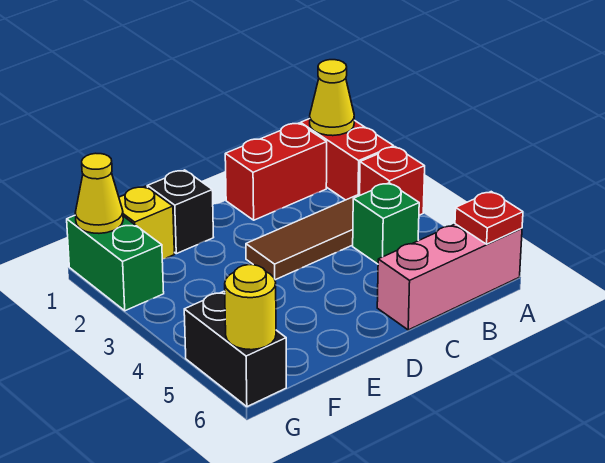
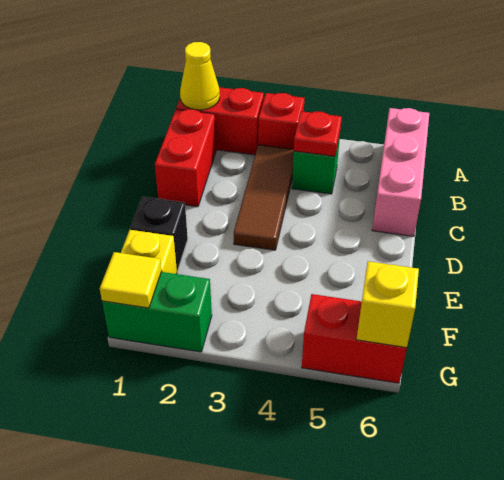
red 1x1 plate [455,192,523,244] -> red 1x1 plate moved to [294,111,342,156]
yellow 1x1 cone [75,153,123,233] -> yellow 1x1 tile [100,252,161,308]
black 1x2 brick [184,291,286,407] -> red 1x2 brick [302,294,407,383]
yellow 1x1 round brick [225,265,276,350] -> yellow 1x1 brick [356,261,419,348]

